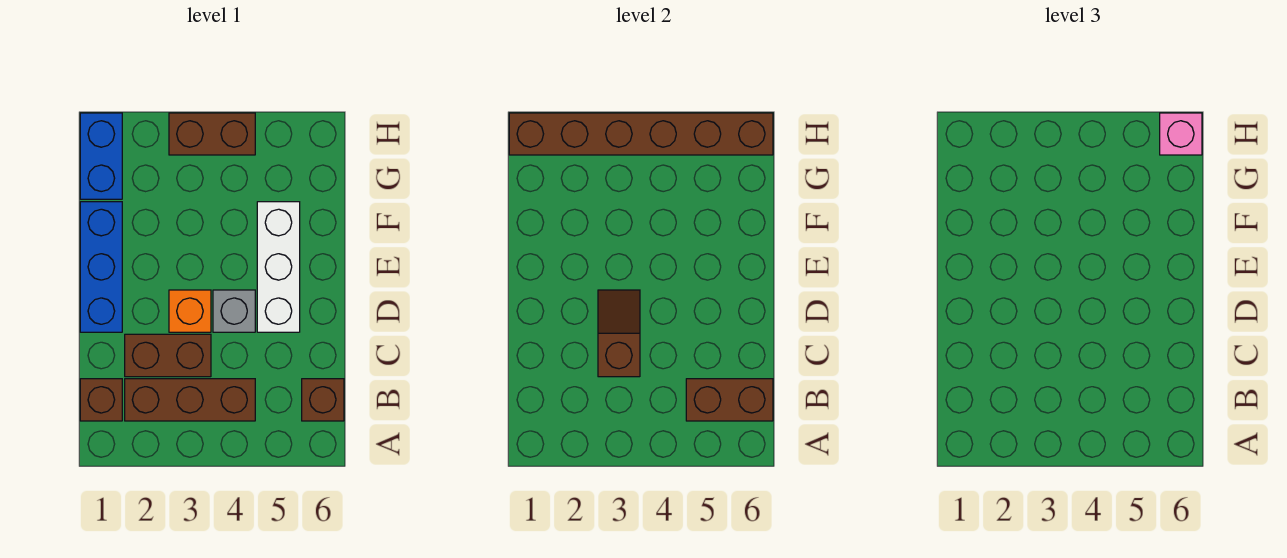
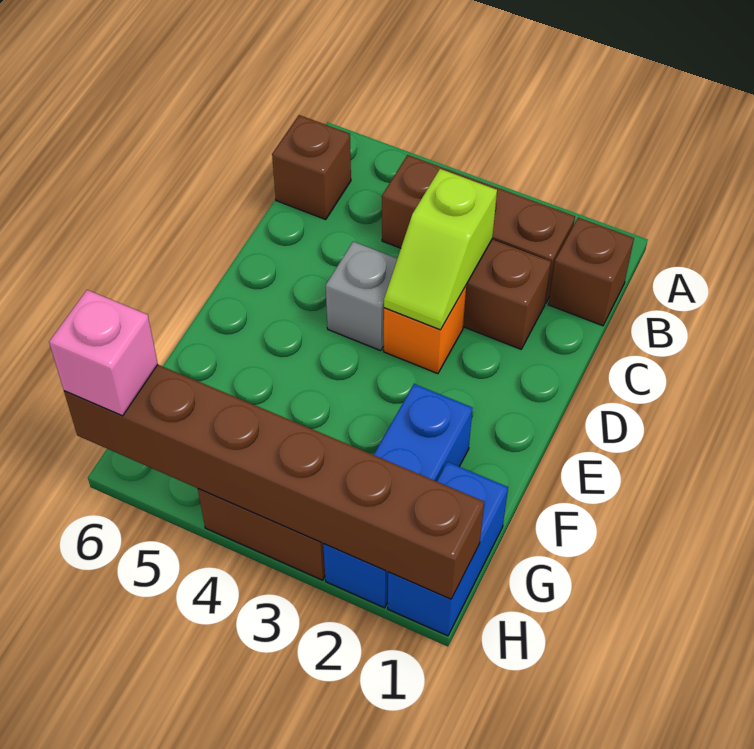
brown 1x2 brick [686,379,773,421] -> none
brown 1x2 slope [598,290,640,377] -> lime 1x2 slope [384,169,497,330]
blue 1x3 brick [80,202,122,332] -> blue 1x3 brick moved to [323,384,473,608]
white 1x3 brick [257,202,300,332] -> none

